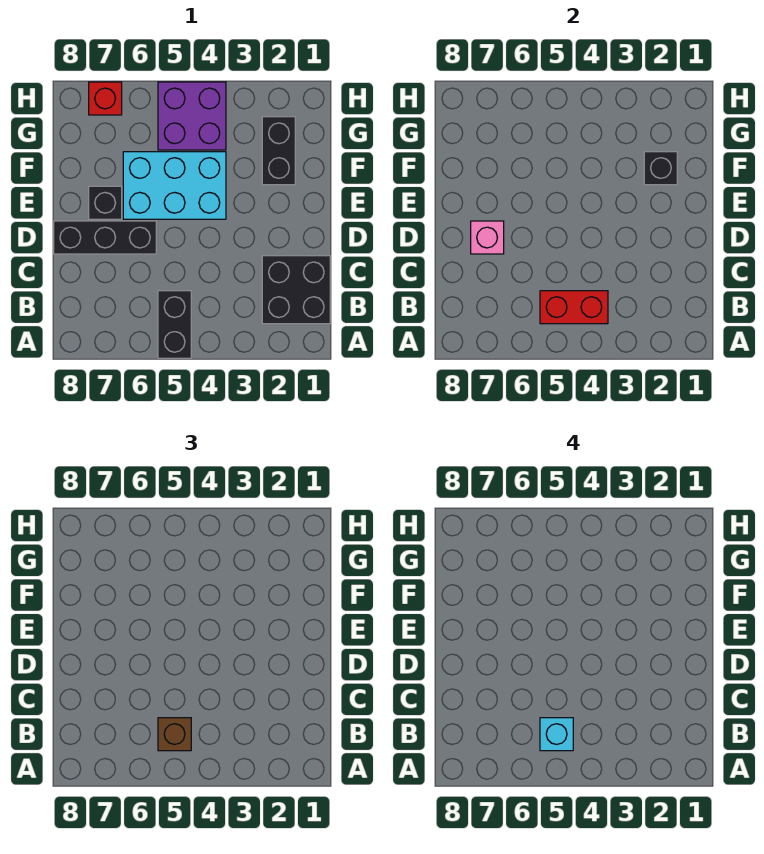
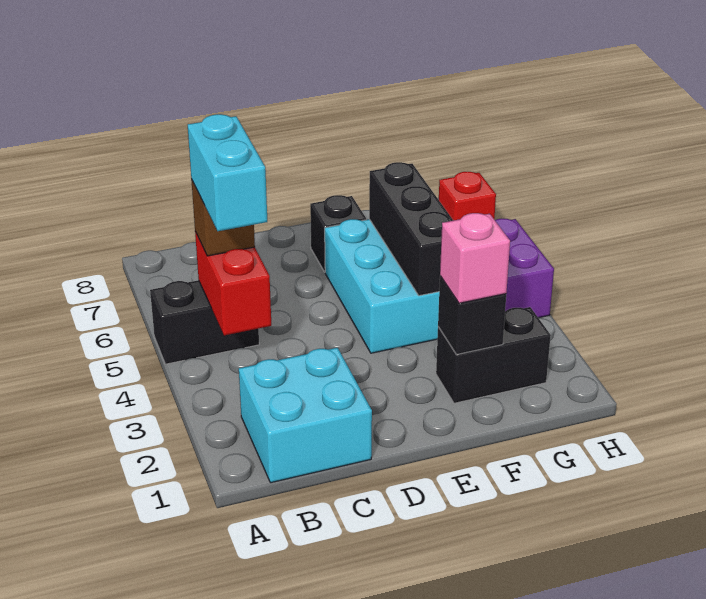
black 2x2 brick [262,256,330,324] -> cyan 2x2 brick [239,348,372,483]
cyan 1x1 brick [540,718,573,751] -> cyan 1x2 brick [188,114,267,231]
black 1x3 brick [54,221,156,254] -> black 1x3 brick moved to [369,162,453,296]
pink 1x1 brick [471,221,504,254] -> pink 1x1 brick moved to [440,213,510,303]

